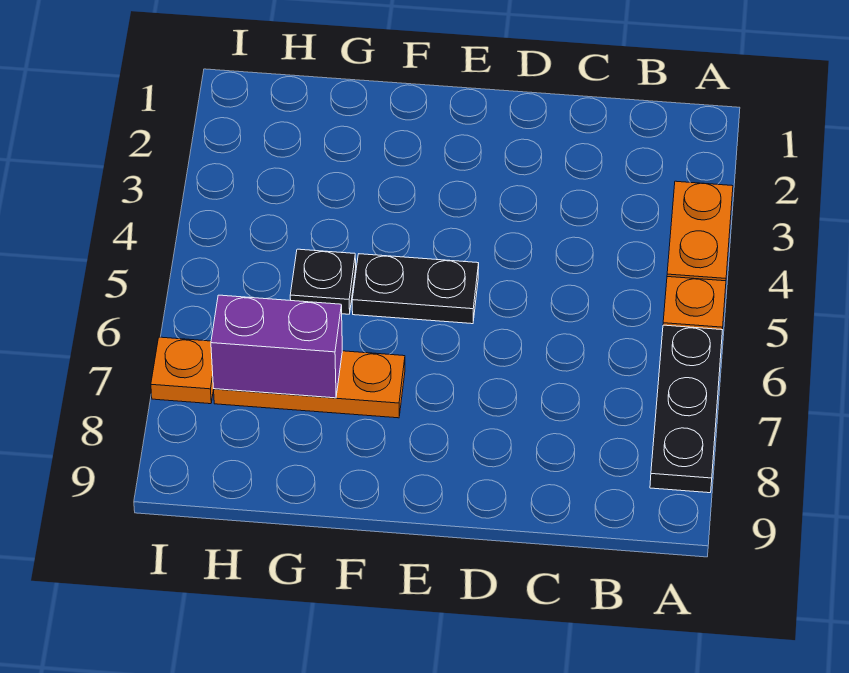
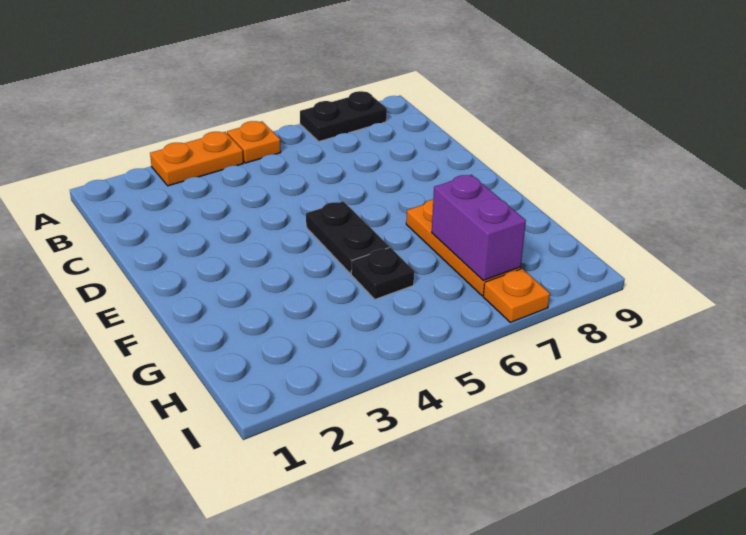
black 1x3 plate [650,325,722,493] -> black 1x2 plate [300,91,387,141]

